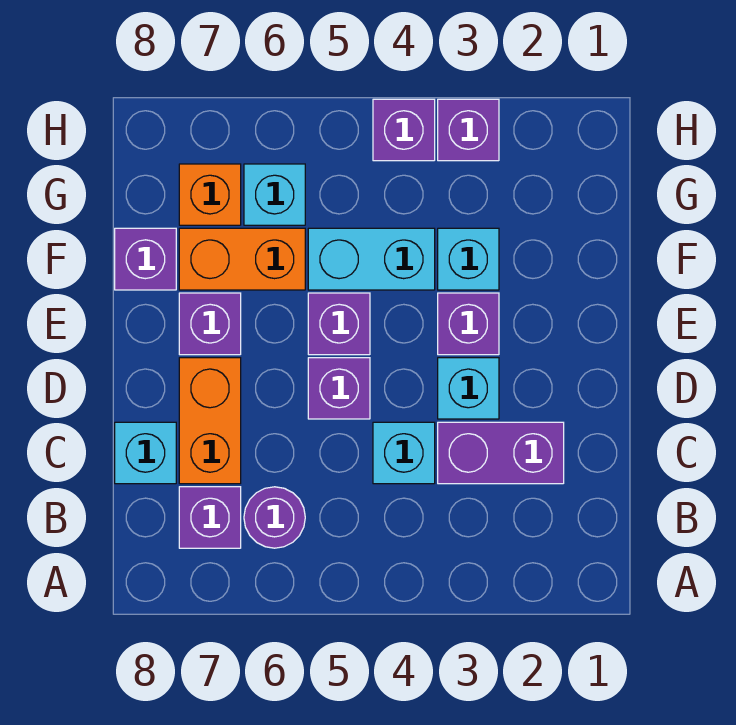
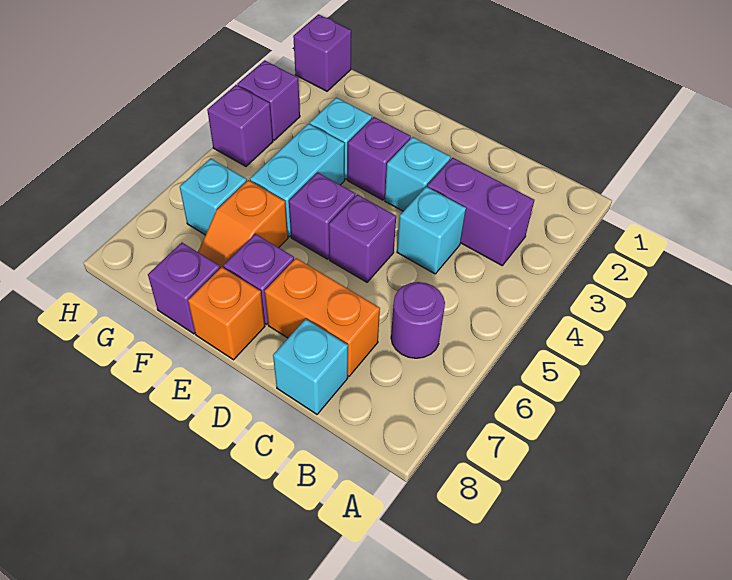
purple 1x1 brick [179,487,241,548] -> purple 1x1 brick moved to [293,14,351,91]
purple 1x2 brick [438,422,564,484] -> purple 1x2 brick turned to [427,158,534,265]
orange 1x2 brick [179,228,305,290] -> orange 1x2 slope [198,180,288,268]
orange 1x1 brick [179,164,241,225] -> orange 1x1 brick moved to [188,267,265,360]

